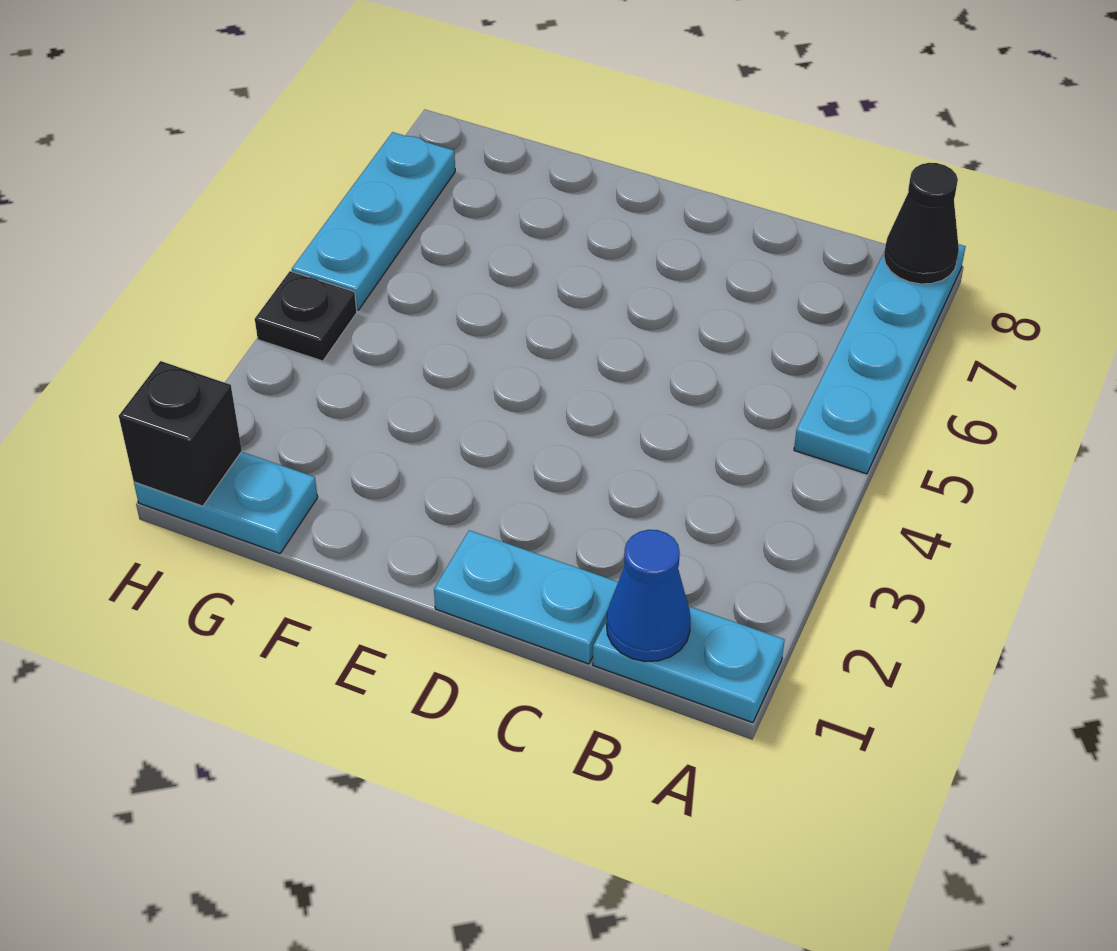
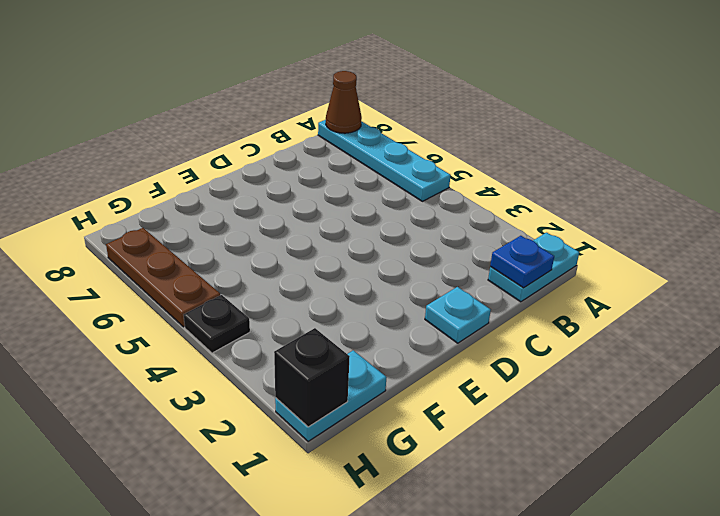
black 1x1 cone [884,163,959,284] -> brown 1x1 cone [326,71,362,133]
blue 1x1 cone [606,530,691,662] -> blue 1x1 plate [490,236,554,288]
cyan 1x2 plate [434,530,618,664] -> cyan 1x1 plate [425,287,491,343]
cyan 1x3 plate [292,132,455,310] -> brown 1x3 plate [106,228,220,327]

